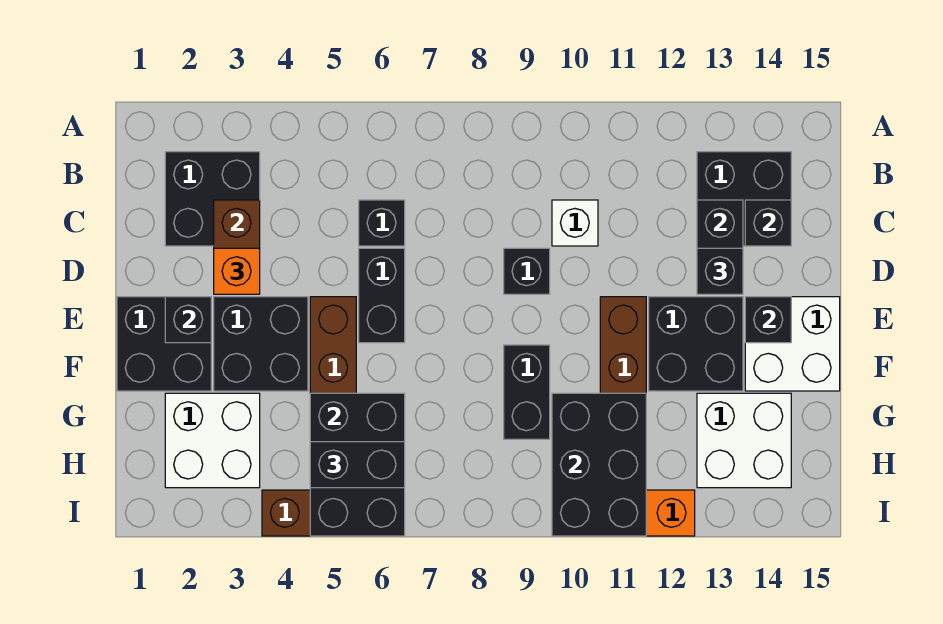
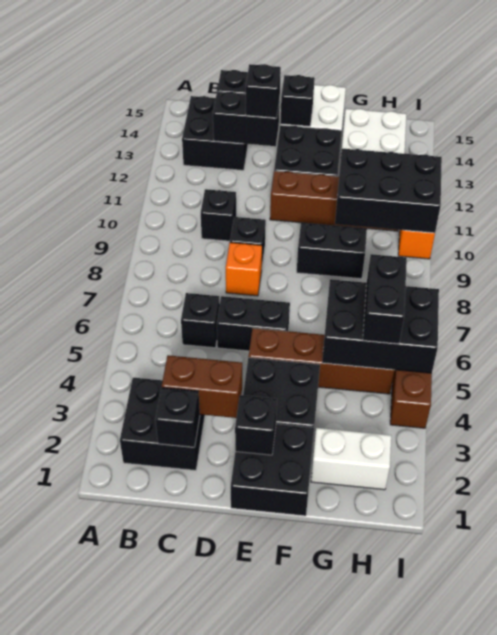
none -> black 1x1 brick [155,388,200,447]
white 1x1 brick [552,200,598,246] -> black 1x1 brick [201,189,236,241]
orange 1x1 brick [214,248,260,294] -> orange 1x1 brick moved to [226,242,262,296]
white 2x2 brick [165,393,260,488] -> white 1x2 brick [311,428,391,490]

